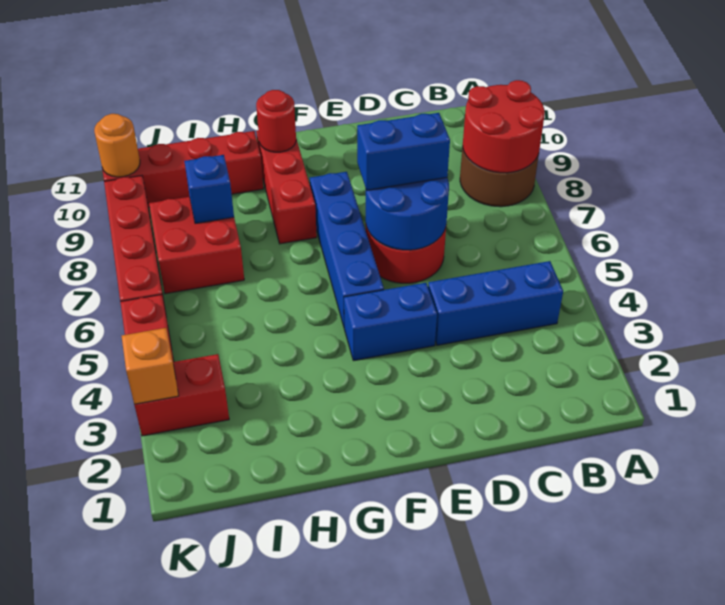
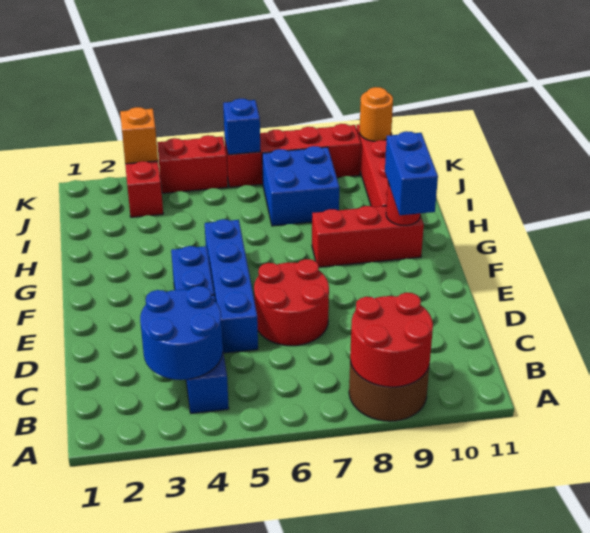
blue 2x2 round brick [366,178,449,250] -> blue 2x2 round brick moved to [140,286,223,380]
blue 1x2 brick [357,113,450,190] -> blue 1x2 brick moved to [385,131,438,215]
blue 1x4 brick [310,172,384,326] -> blue 1x4 brick turned to [205,219,258,353]
red 2x2 brick [149,197,244,294] -> blue 2x2 brick [262,146,339,226]
blue 1x1 brick [184,155,234,224] -> blue 1x1 brick moved to [223,99,260,155]

